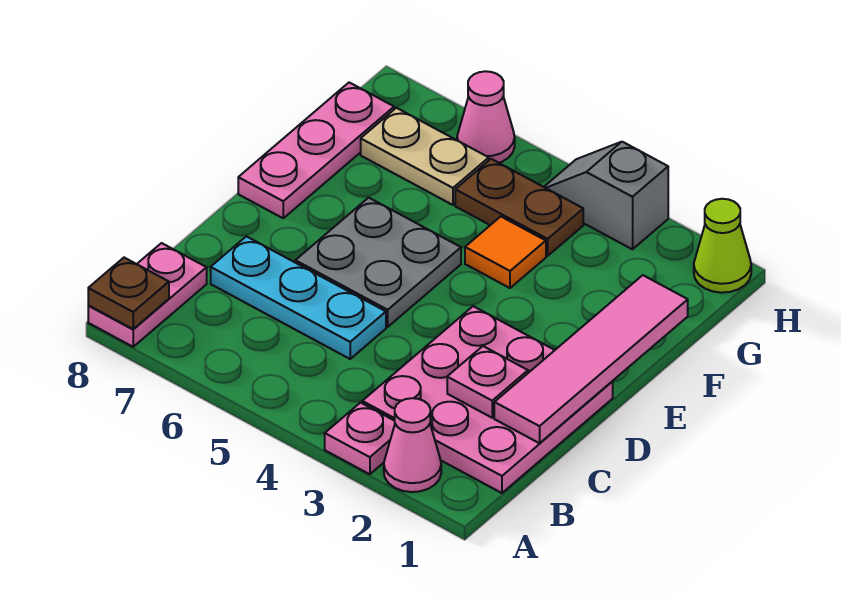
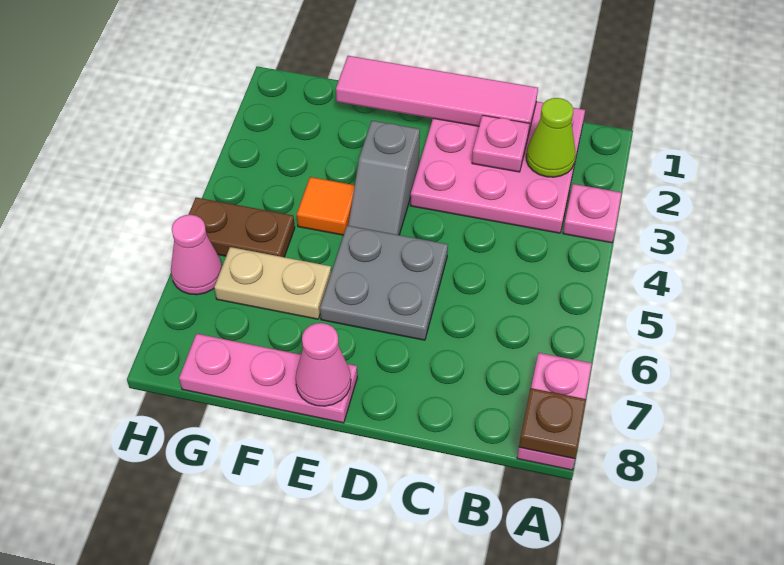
pink 1x1 cone [384,398,441,492] -> pink 1x1 cone moved to [295,323,351,406]
pink 1x2 plate [88,243,207,347] -> pink 1x2 plate turned to [517,353,592,470]
cyan 1x3 plate [211,236,386,359] -> none
brown 1x2 plate [455,159,583,256] -> brown 1x2 plate turned to [188,197,295,257]
tan 1x2 plate [361,108,489,205] -> tan 1x2 plate turned to [214,247,331,319]
lime 1x1 cone [694,199,751,293] -> lime 1x1 cone moved to [526,98,576,177]
grey 1x2 slope [544,142,668,249] -> grey 1x2 slope moved to [348,121,420,235]

